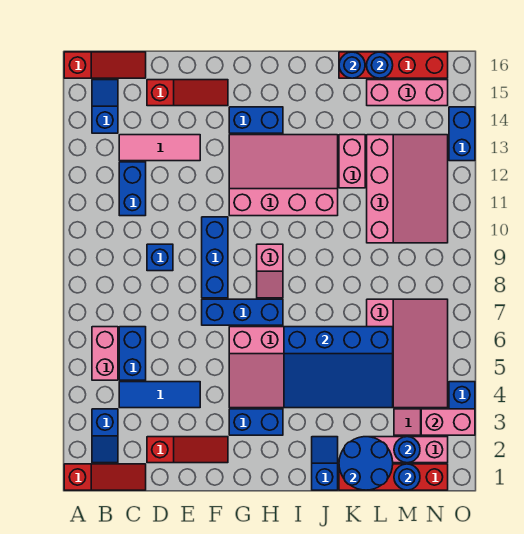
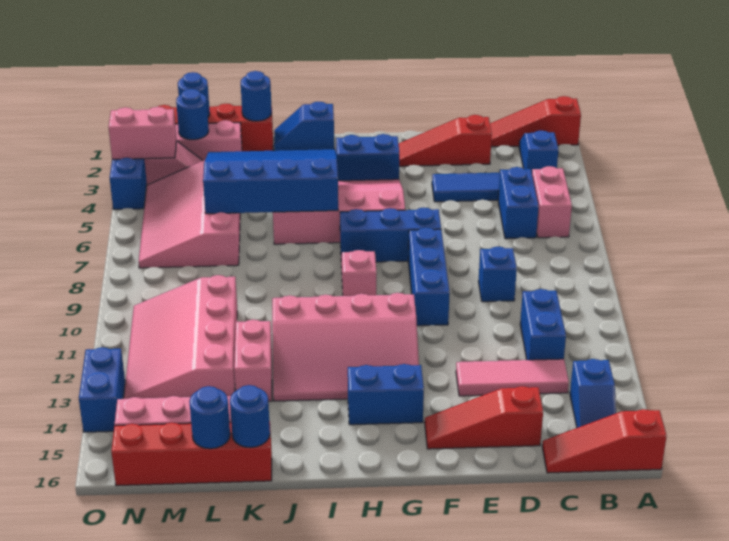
blue 1x2 slope [312,437,338,490] -> blue 1x2 slope turned to [274,102,334,151]
blue 2x2 round brick [339,437,393,490] -> blue 1x1 round brick [241,71,272,121]

